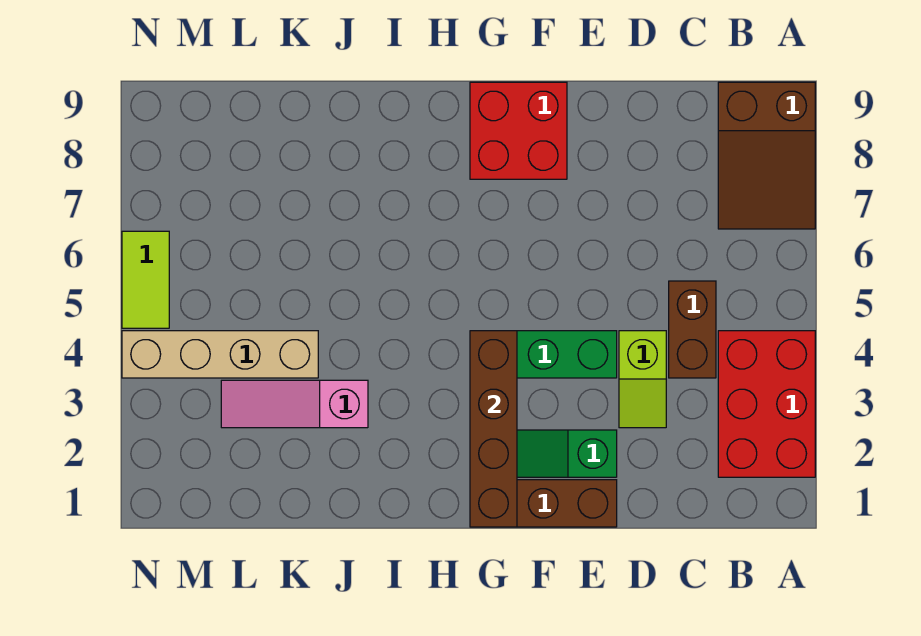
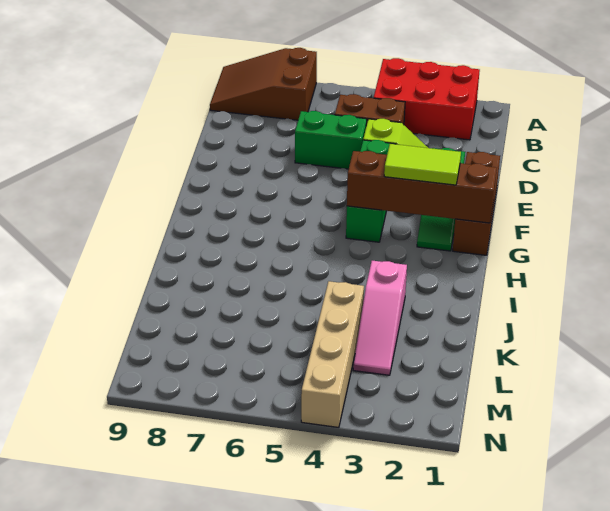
brown 2x3 slope [718,82,815,229] -> brown 2x3 slope turned to [210,48,317,120]
none -> green 1x2 brick [295,111,367,169]
red 2x2 brick [470,82,567,179] -> none
lime 1x2 tile [122,231,169,328] -> lime 1x2 tile moved to [384,144,461,185]

